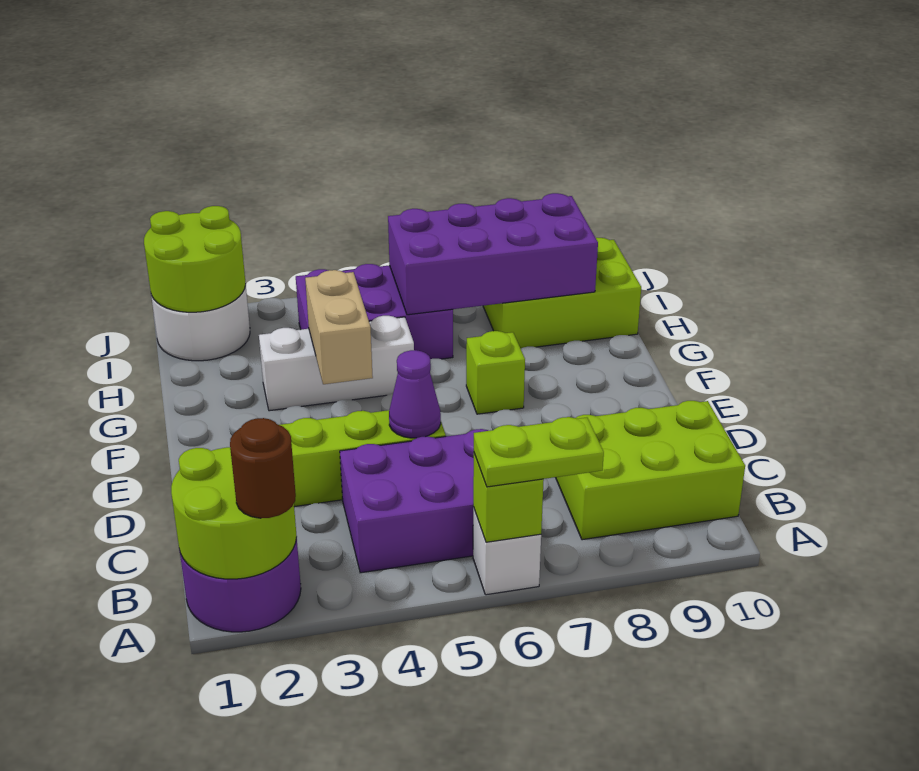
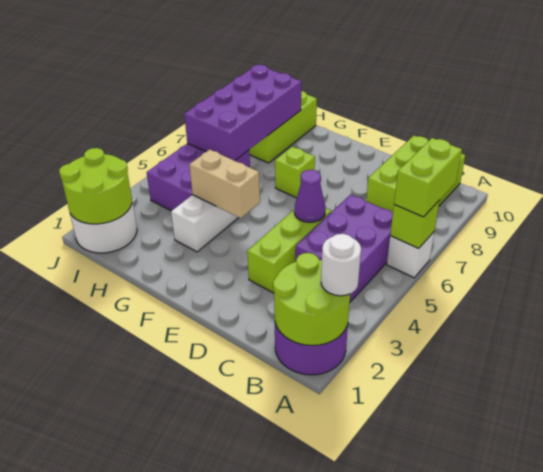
brown 1x1 round brick [230,418,296,518] -> white 1x1 round brick [321,234,361,296]
lime 1x2 plate [474,417,604,487] -> lime 1x2 brick [394,138,462,217]

